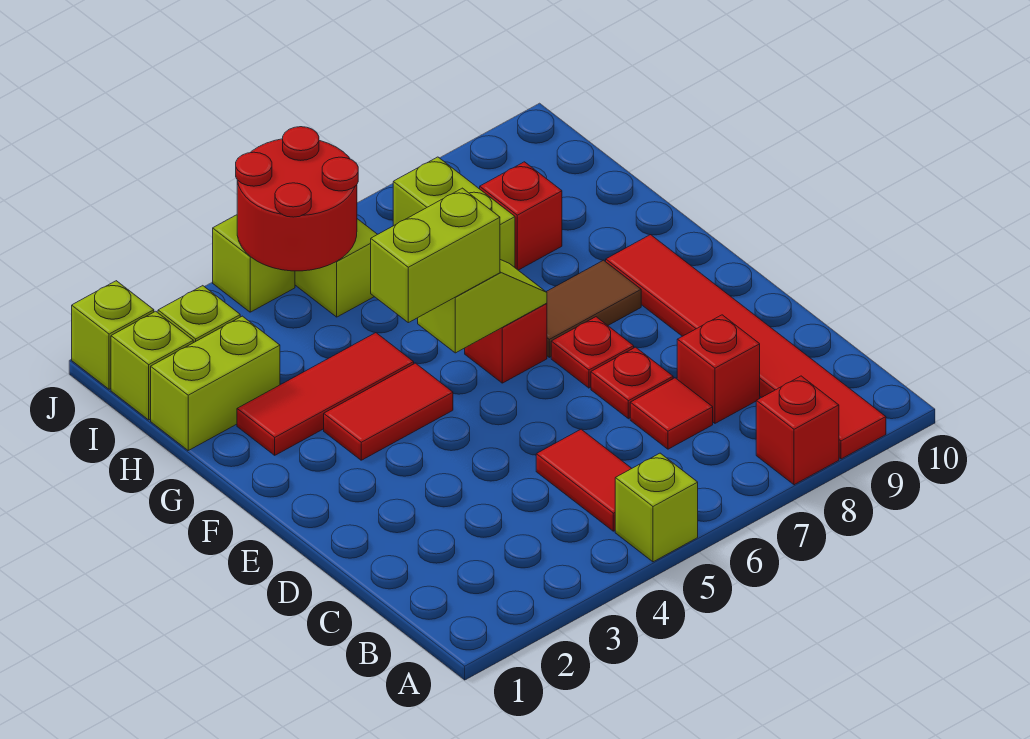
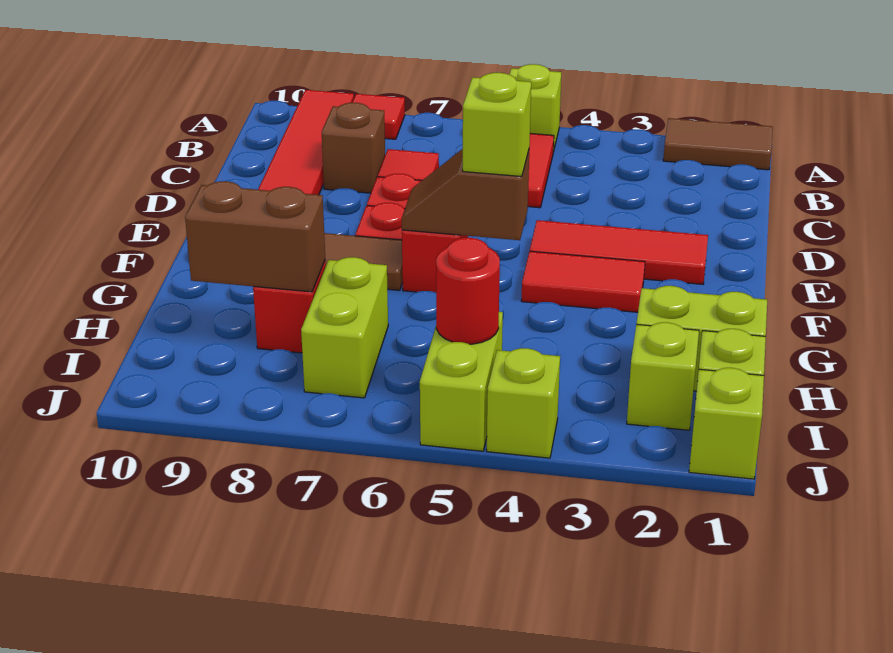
none -> brown 1x2 tile [663,118,773,170]
red 1x1 brick [756,376,839,485] -> red 1x1 tile [352,94,405,139]
red 1x1 brick [677,315,760,423] -> brown 1x1 brick [322,103,385,193]
lime 1x2 brick [371,188,500,323] -> lime 1x1 brick [463,73,531,176]
lime 1x2 slope [418,260,547,353] -> brown 1x2 slope [402,149,529,240]
red 1x3 tile [237,333,414,455] -> red 1x3 tile moved to [530,220,708,284]
none -> brown 1x2 brick [185,181,325,292]
red 2x2 round brick [236,127,358,271] -> red 1x1 round brick [436,238,500,344]

